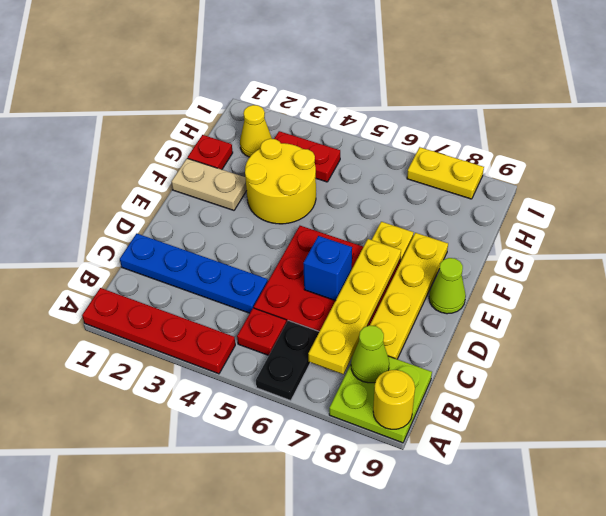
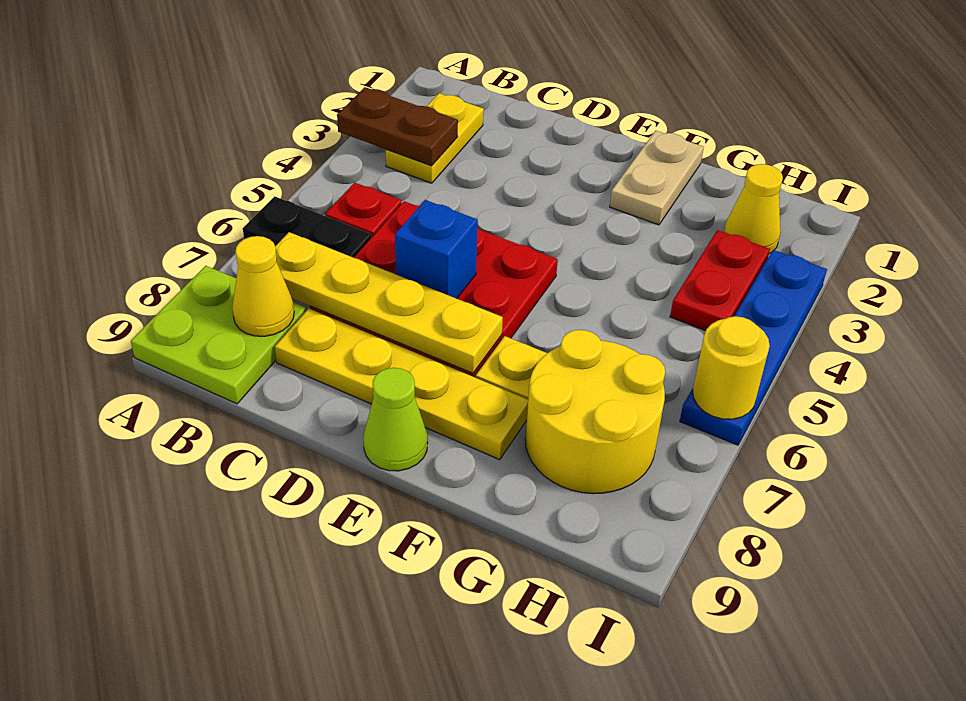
red 1x4 plate [82,288,235,374] -> none
none -> brown 1x2 plate [337,87,458,166]
yellow 1x1 round brick [373,370,415,429] -> yellow 1x1 round brick moved to [693,316,770,419]
lime 1x1 cone [351,325,389,383] -> yellow 1x1 cone [232,236,294,336]
blue 1x4 plate [120,234,268,313] -> blue 1x4 plate moved to [680,250,827,445]
yellow 2x2 round brick [245,139,316,224] -> yellow 2x2 round brick moved to [525,330,665,494]
red 1x1 plate [188,135,233,170] -> none
yellow 1x2 plate [407,147,484,199] -> yellow 1x2 plate moved to [386,93,484,183]

